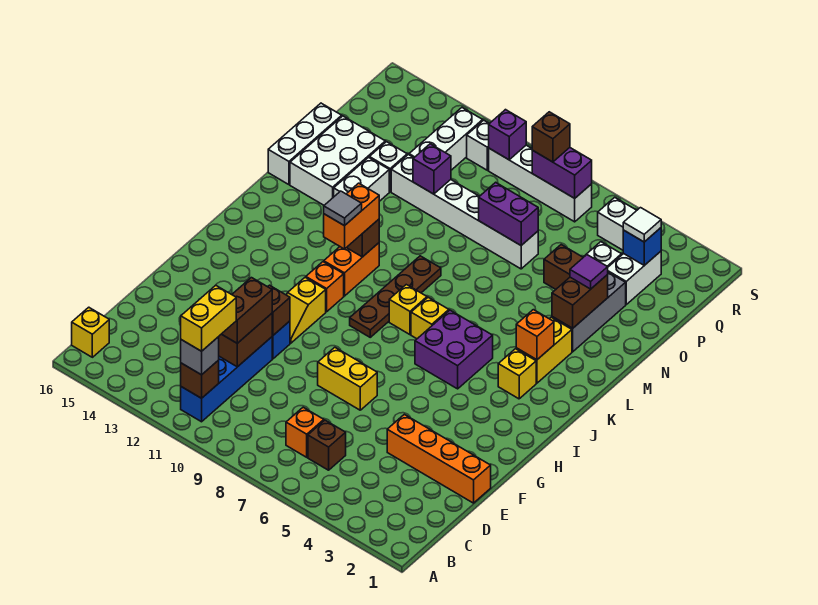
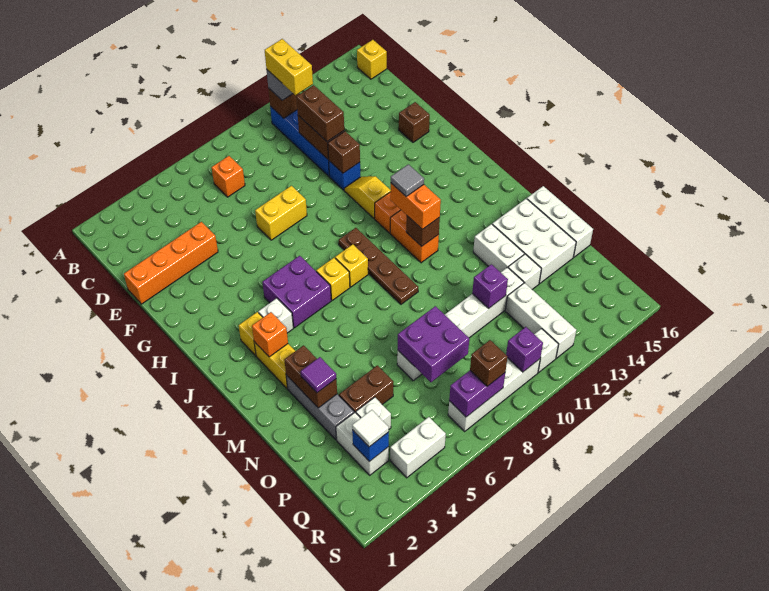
brown 1x1 brick [308,420,346,470] -> brown 1x1 brick moved to [399,102,430,142]
none -> white 1x1 brick [258,298,293,333]
purple 1x2 brick [479,182,538,245] -> purple 2x2 brick [398,306,469,382]

